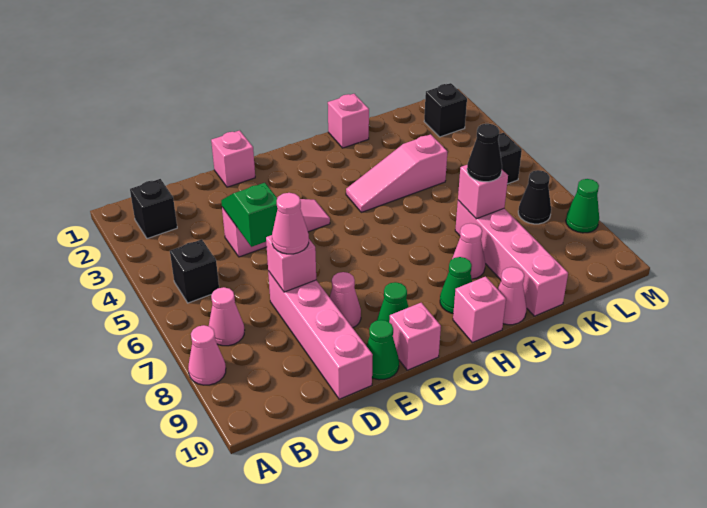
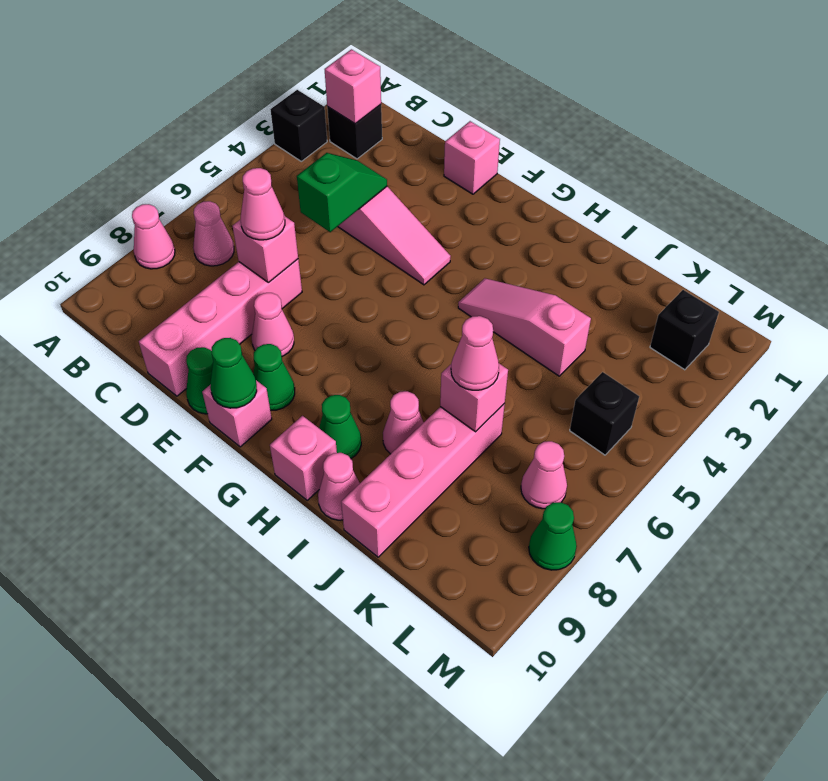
black 1x1 brick [170,239,219,303] -> black 1x1 brick moved to [271,90,327,161]
none -> green 1x1 cone [210,338,257,408]
pink 1x1 brick [328,94,369,148] -> pink 1x1 brick moved to [325,49,381,124]
black 1x1 cone [467,124,502,182] -> pink 1x1 cone [451,316,499,390]
black 1x1 cone [518,170,551,224] -> pink 1x1 cone [521,441,567,509]

